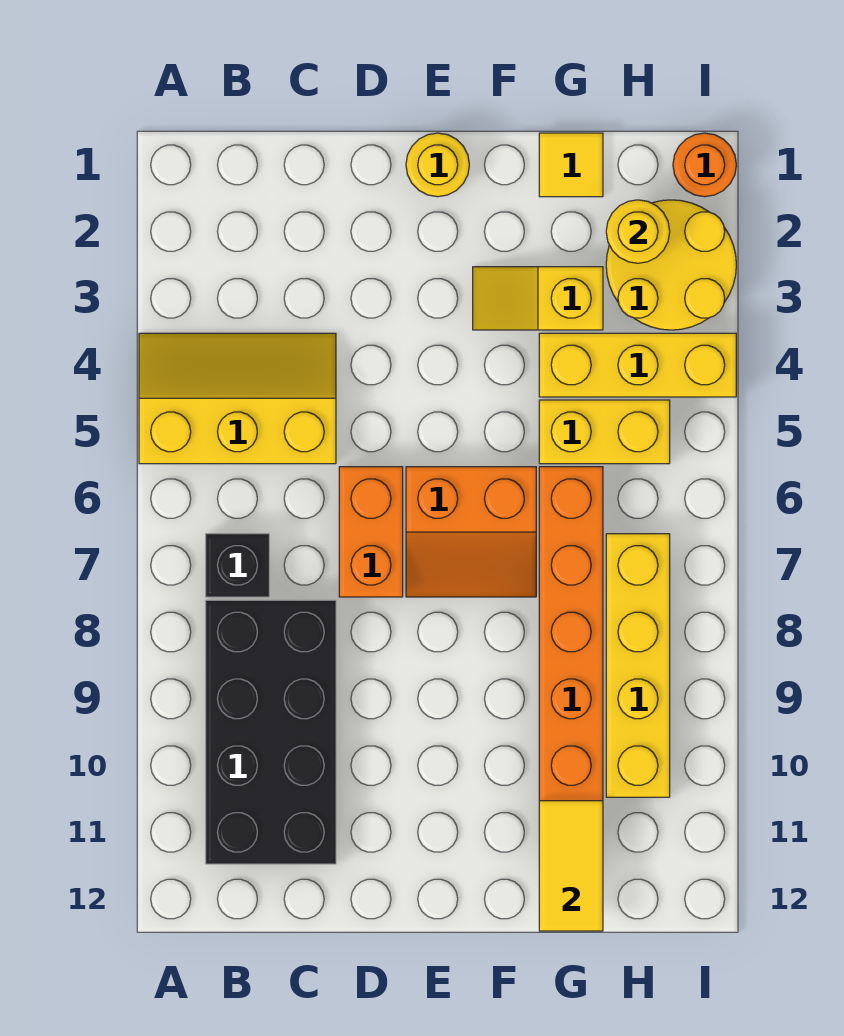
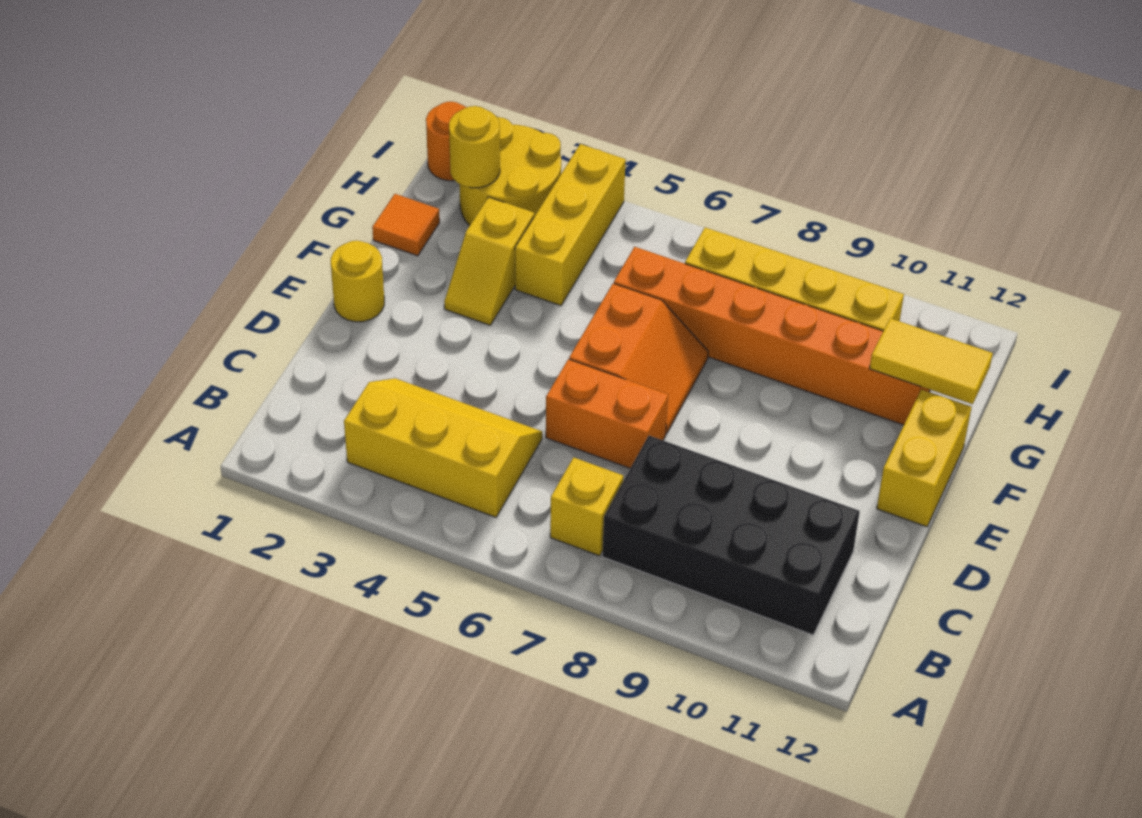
yellow 2x3 slope [139,333,336,464] -> yellow 2x3 slope turned to [344,378,542,517]
black 1x1 brick [206,534,269,597] -> yellow 1x1 brick [550,457,623,556]
yellow 1x1 tile [539,133,603,197] -> orange 1x1 tile [372,194,440,256]
yellow 1x2 brick [539,400,670,464] -> yellow 1x2 brick moved to [877,389,972,527]

